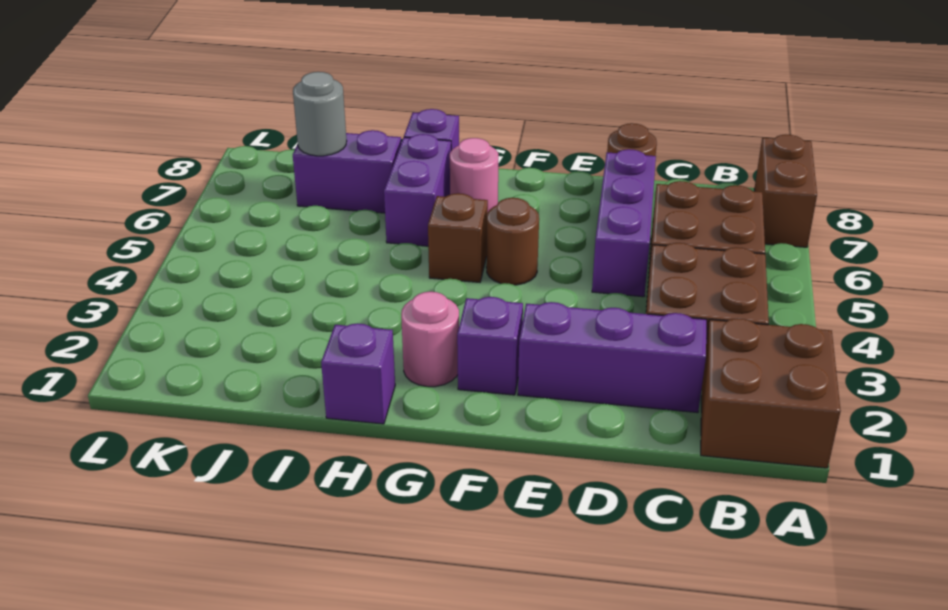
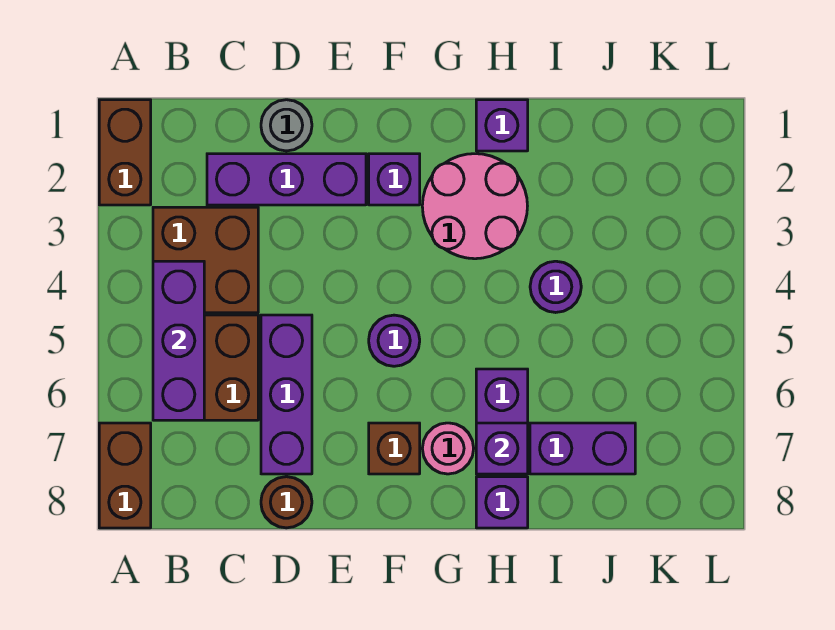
brown 2x2 brick [701,318,841,468] -> brown 1x2 brick [99,100,151,205]
none -> purple 1x3 brick [153,261,204,420]
brown 1x1 round brick [486,198,539,285] -> purple 1x1 round brick [369,315,420,366]
pink 1x1 round brick [401,292,459,387] -> pink 2x2 round brick [422,154,527,259]
brown 1x1 brick [428,193,488,282] -> brown 1x1 brick moved to [369,423,420,474]
none -> purple 1x1 brick [476,423,528,474]
none -> purple 1x1 round brick [530,261,581,313]
grey 1x1 round brick [293,72,347,156] -> grey 1x1 round brick moved to [261,100,312,151]

